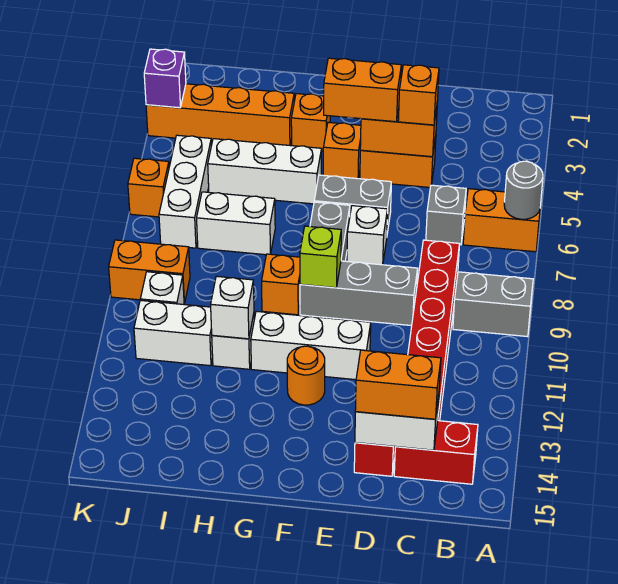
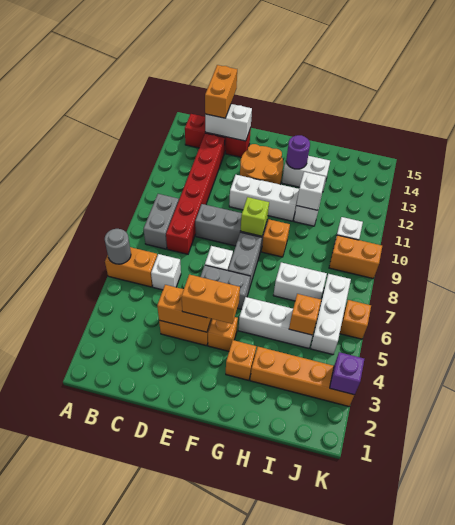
grey 1x2 brick [453,272,533,337] -> grey 1x2 brick turned to [144,194,179,249]
grey 1x1 brick [426,185,466,245] -> white 1x1 brick [151,254,181,290]
orange 1x2 brick [355,350,441,419] -> orange 1x2 brick turned to [205,65,237,118]
orange 1x1 brick [398,65,439,125] -> orange 1x1 brick moved to [289,294,321,335]
orange 1x1 round brick [287,346,325,405] -> orange 2x2 round brick [240,144,283,184]
none -> purple 1x1 round brick [286,135,310,169]
white 1x2 brick [134,300,213,366] -> white 1x2 brick moved to [282,156,330,192]

